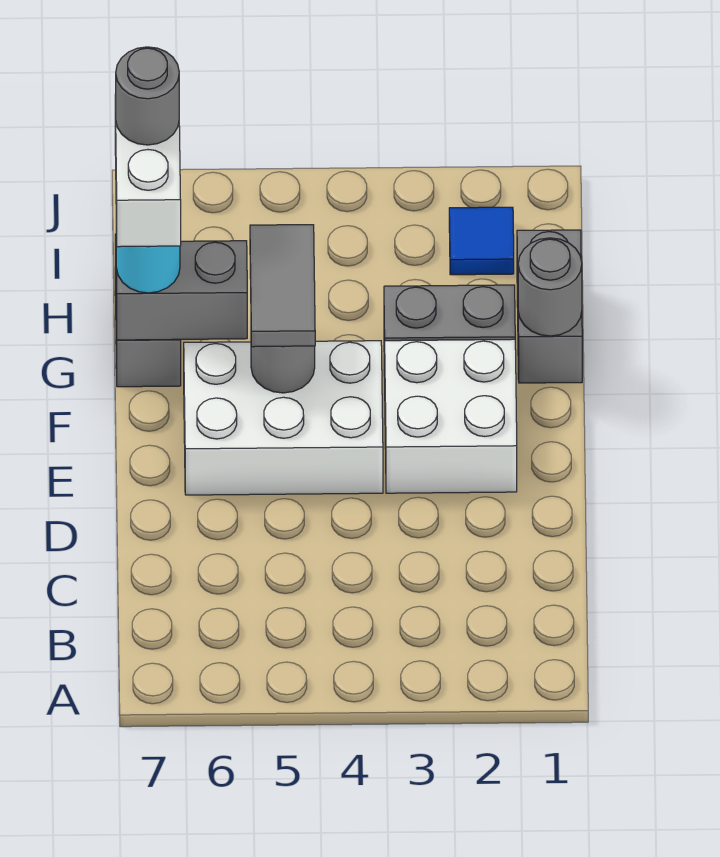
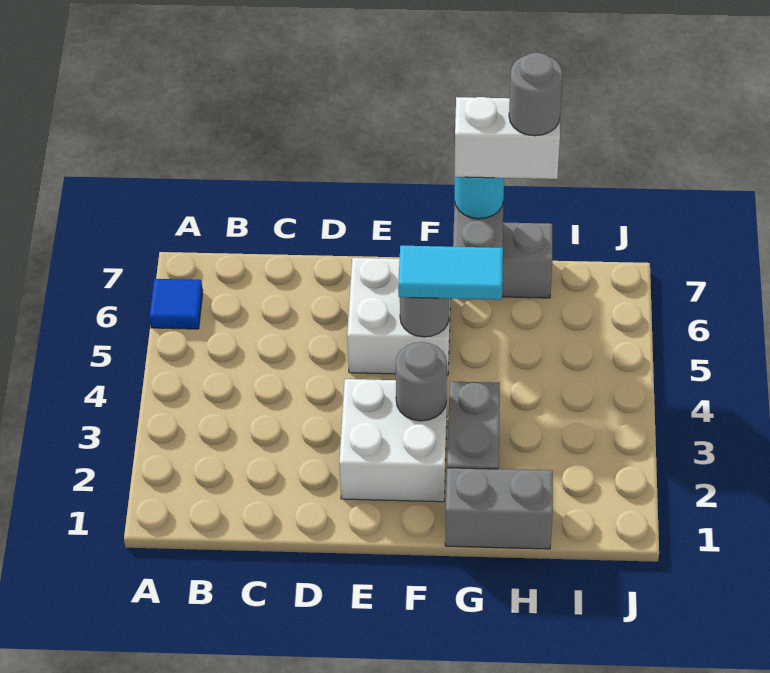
white 2x3 brick [184,341,383,495] -> white 2x2 brick [347,258,451,375]
grey 1x2 tile [250,225,315,347] -> cyan 1x2 tile [398,246,503,300]
grey 1x1 round brick [518,238,582,336] -> grey 1x1 round brick moved to [396,342,447,421]
blue 1x1 tile [449,207,514,275] -> blue 1x1 tile moved to [150,279,203,329]

